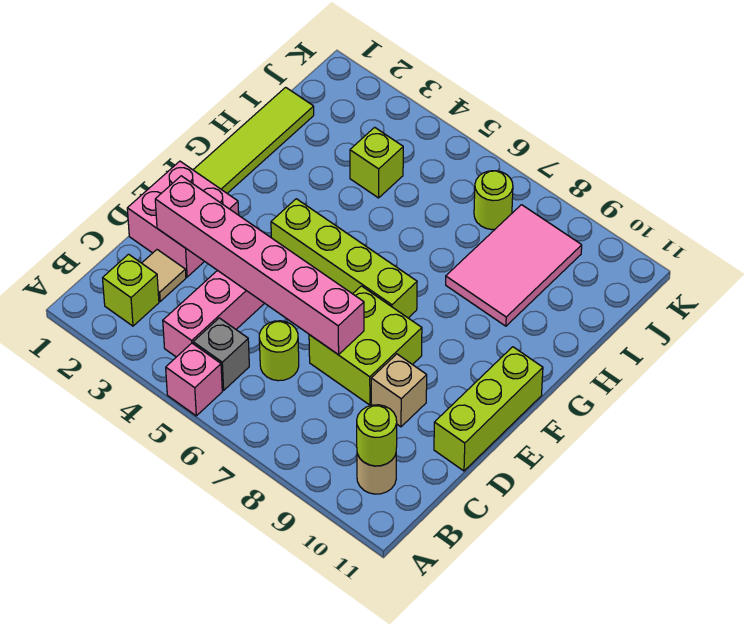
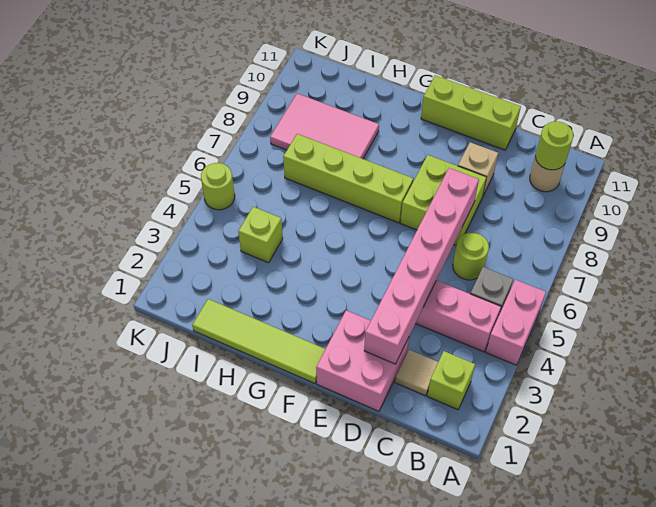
pink 1x1 brick [166,343,222,416] -> pink 1x2 brick [486,280,546,365]
lime 1x4 brick [271,199,417,318] -> lime 1x4 brick turned to [283,134,413,223]
lime 1x1 round brick [474,171,513,230] -> lime 1x1 round brick moved to [201,163,235,210]

